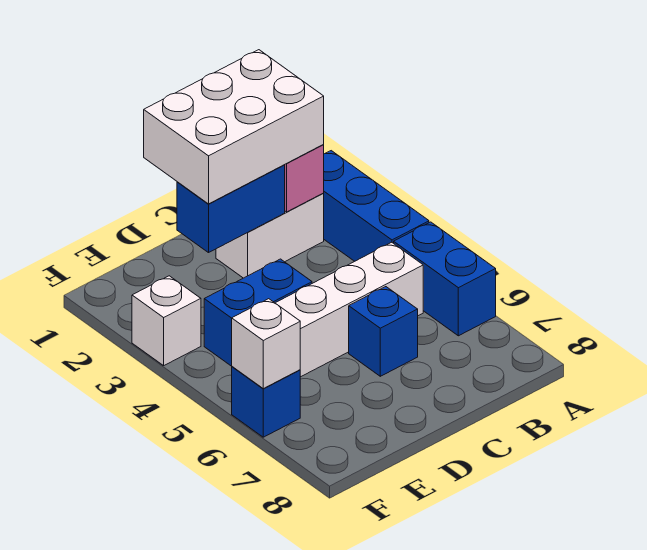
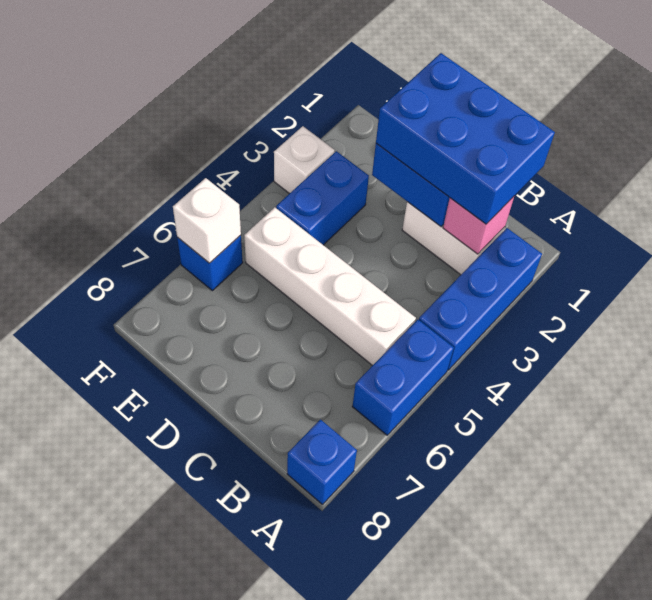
white 2x3 brick [144,50,324,204] -> blue 2x3 brick [376,53,555,224]
blue 1x1 brick [349,287,418,376] -> blue 1x1 brick moved to [287,420,357,505]
blue 1x2 brick [204,259,312,366] -> blue 1x2 brick turned to [276,151,369,245]

